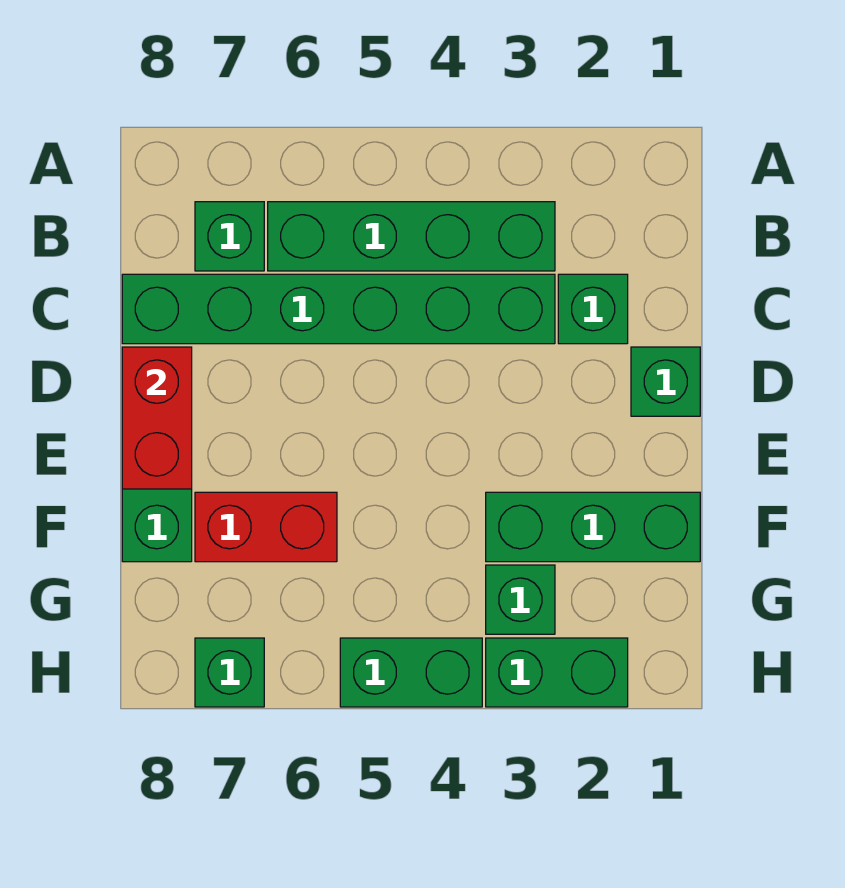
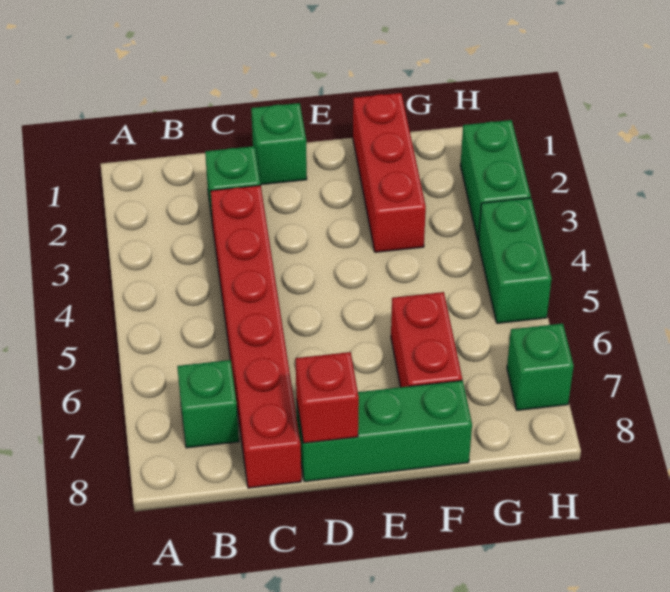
green 1x4 brick [268,202,555,271] -> none
green 1x6 brick [122,274,555,344] -> red 1x6 brick [211,185,301,488]
red 1x2 brick [122,347,192,489] -> red 1x1 brick [296,352,359,443]
green 1x3 brick [486,492,700,562] -> red 1x3 brick [353,93,426,252]
green 1x1 brick [486,565,555,634] -> none

